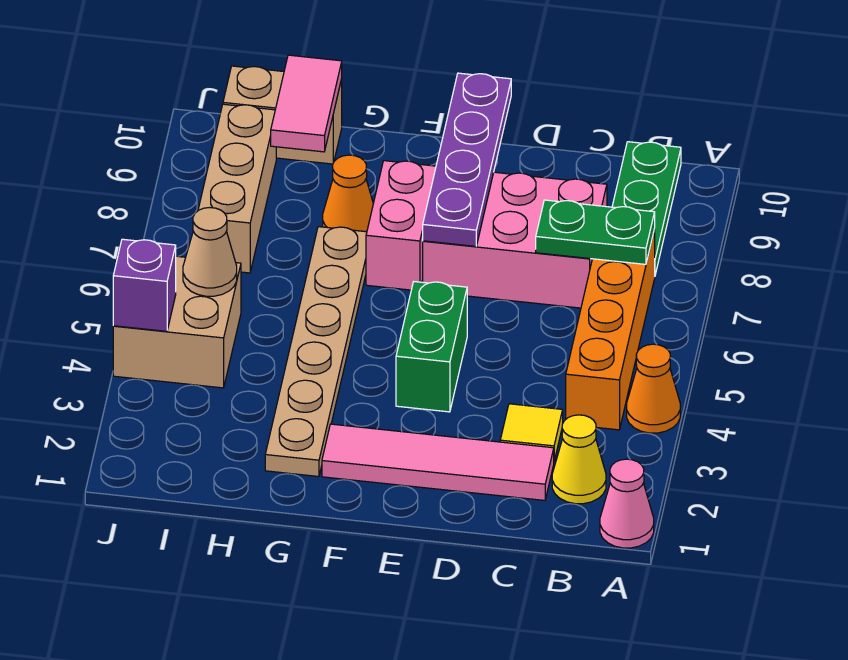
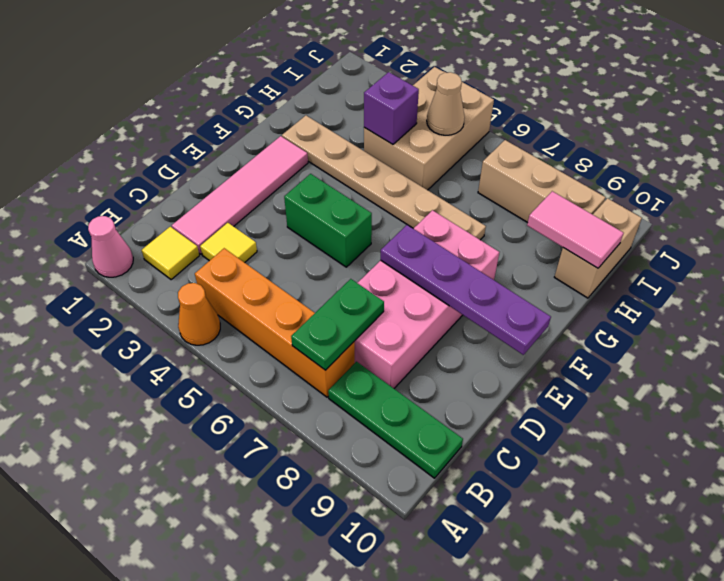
yellow 1x1 cone [552,415,606,504] -> yellow 1x1 tile [141,227,199,280]
orange 1x1 cone [323,155,373,232] -> none
tan 2x2 brick [113,256,241,388] -> tan 2x3 brick [364,67,494,190]
purple 1x1 brick [113,239,176,331] -> purple 1x1 brick moved to [364,72,419,144]

